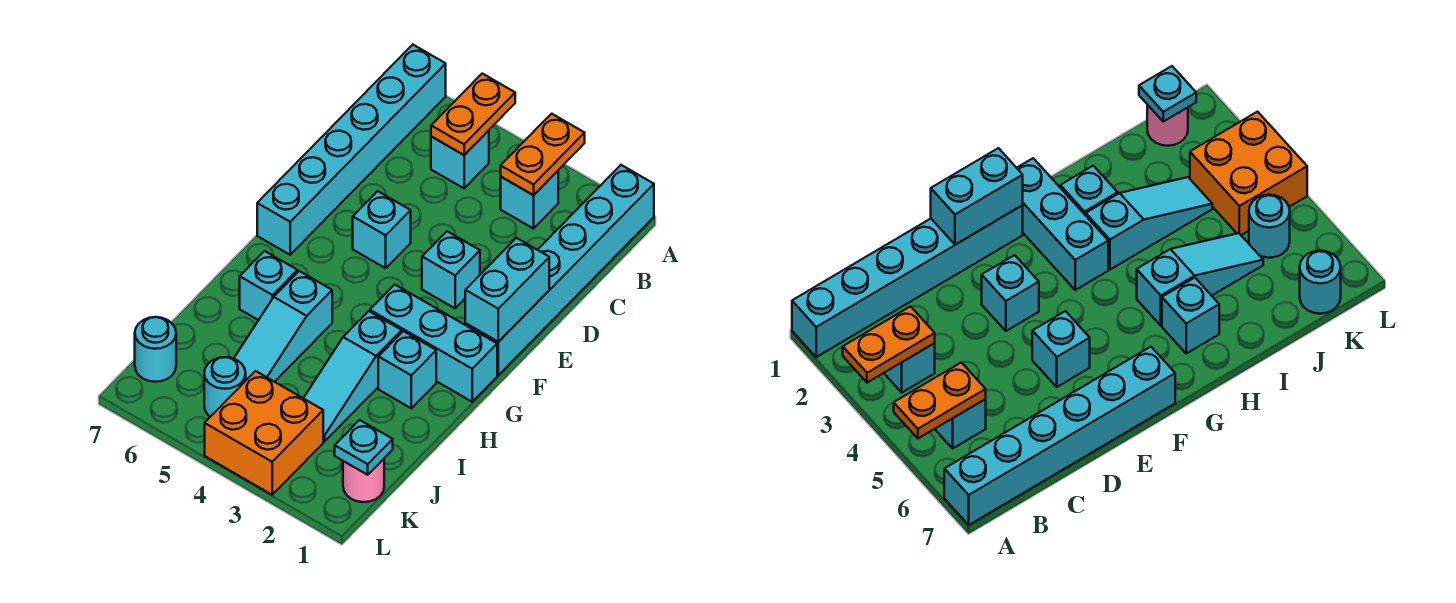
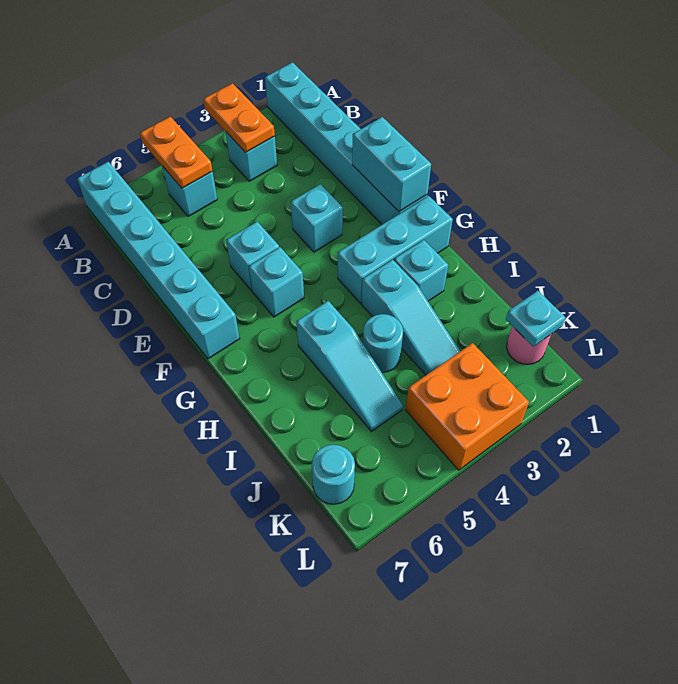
cyan 1x1 brick [240,251,298,320] -> cyan 1x1 brick moved to [249,247,304,317]
cyan 1x1 round brick [204,357,246,417] -> cyan 1x1 round brick moved to [363,314,403,373]

